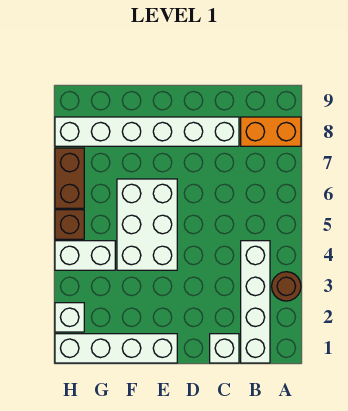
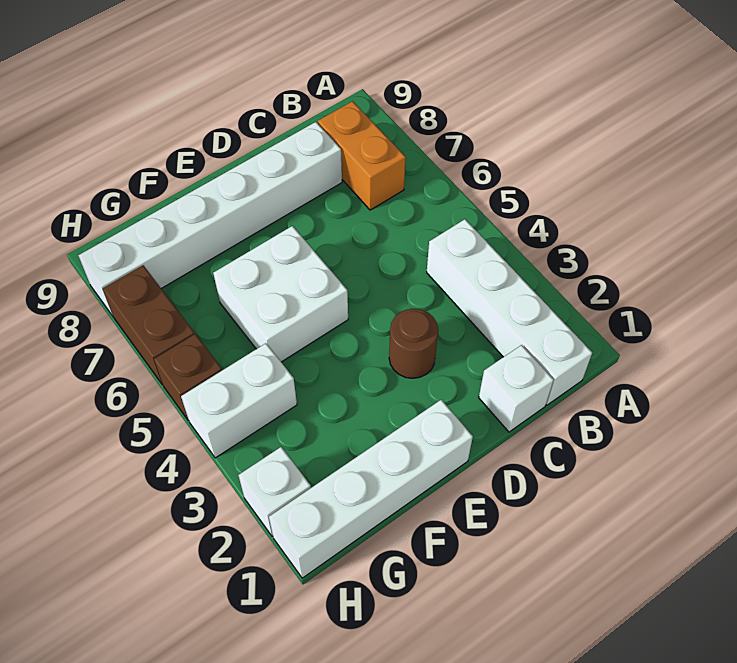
brown 1x1 round brick [272,272,301,301] -> brown 1x1 round brick moved to [389,309,438,378]
orange 1x2 brick [241,117,301,146] -> orange 1x2 brick turned to [318,101,406,210]
white 2x3 brick [117,179,177,270] -> white 2x2 brick [213,226,348,362]

